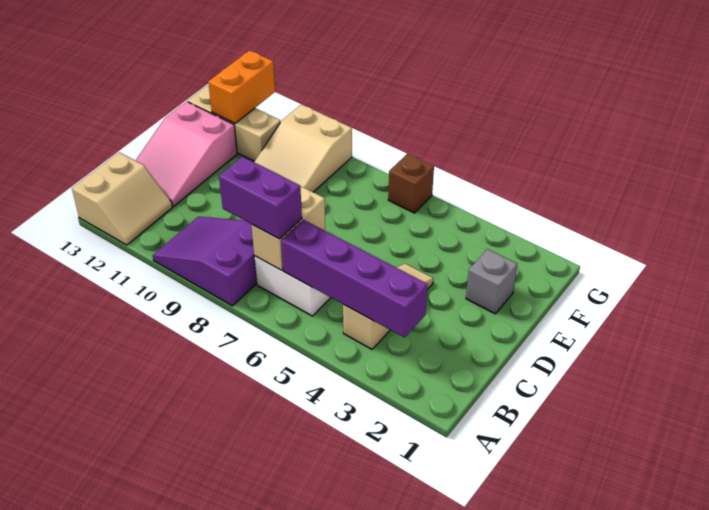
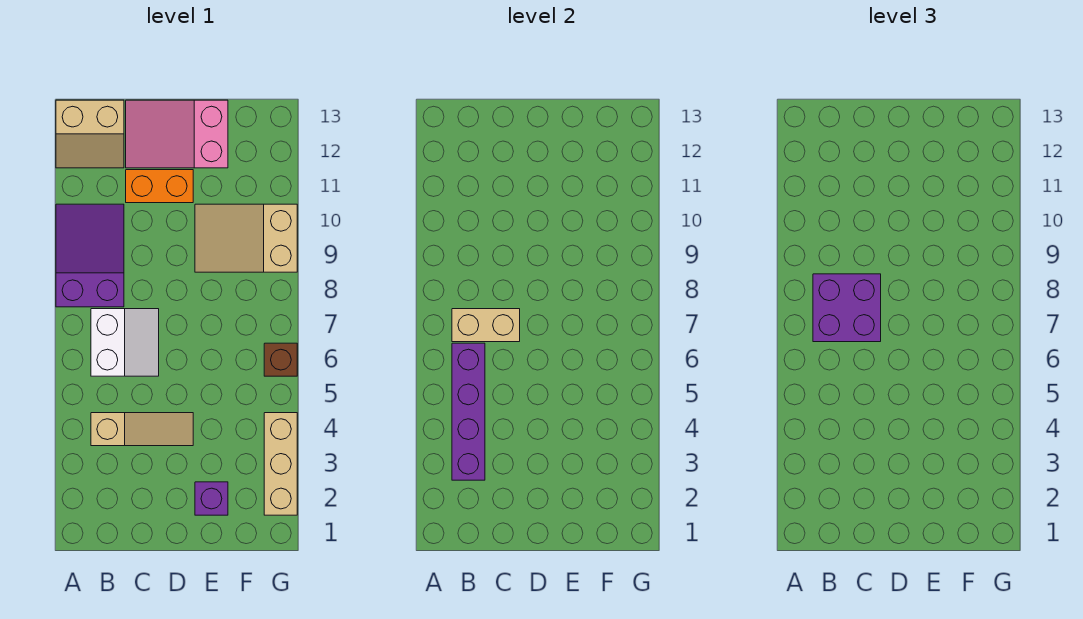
purple 1x2 brick [219,156,302,239] -> purple 2x2 brick [813,274,881,342]
grey 1x1 brick [466,249,517,314] -> purple 1x1 brick [195,482,228,515]
tan 1x3 brick [188,86,280,161] -> tan 1x3 brick moved to [264,413,297,515]
orange 1x2 brick [208,50,275,123] -> orange 1x2 brick moved to [126,170,193,203]

